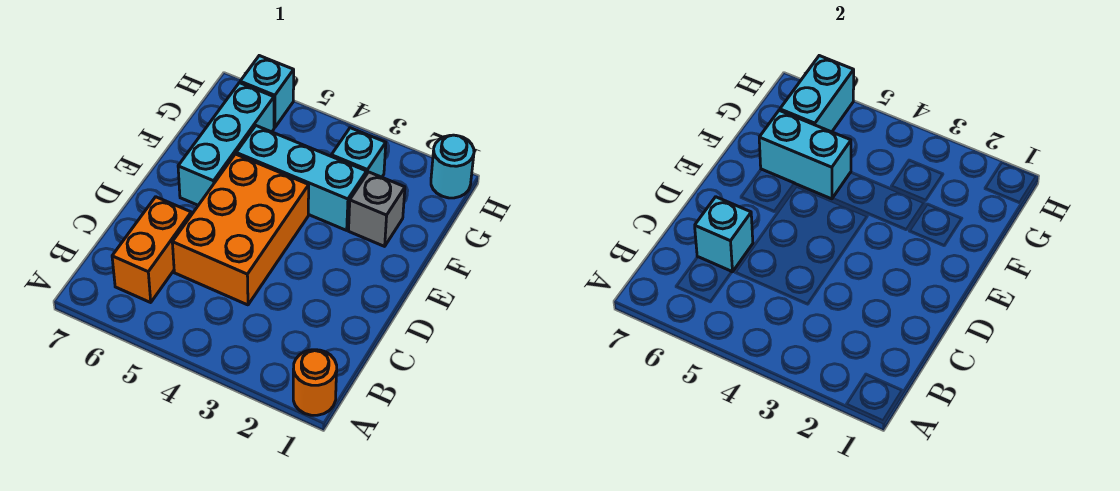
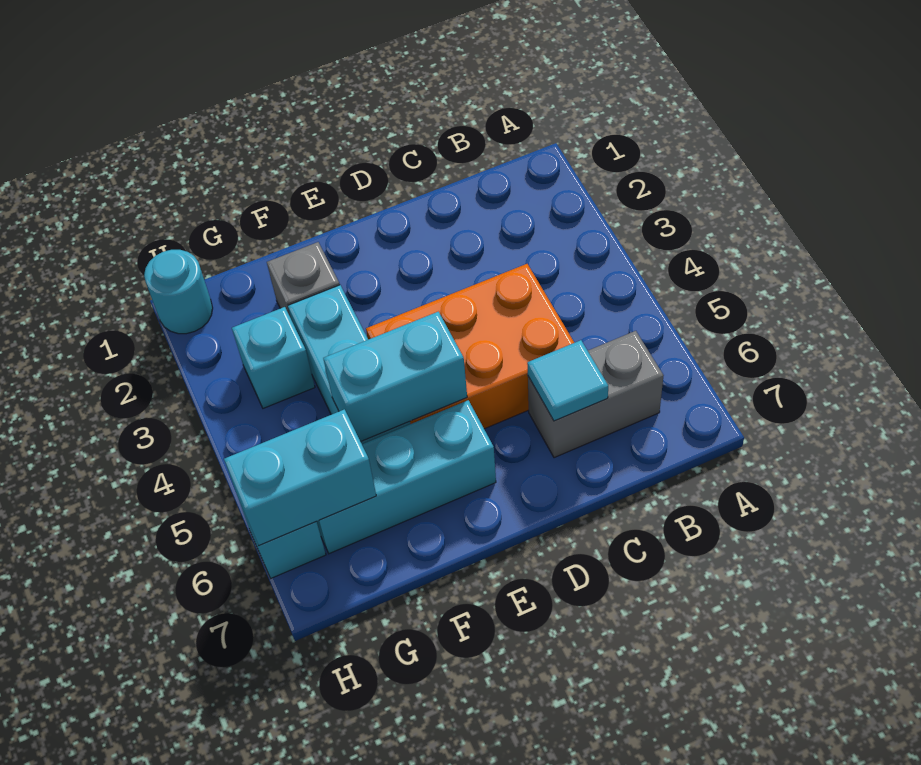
orange 1x1 round brick [293,350,337,415] -> none
orange 1x2 brick [112,197,191,302] -> grey 1x2 brick [528,331,664,458]
cyan 1x1 brick [695,197,753,272] -> cyan 1x1 tile [527,340,608,421]
cyan 1x2 brick [759,110,851,199] -> cyan 1x2 brick turned to [323,312,467,442]

